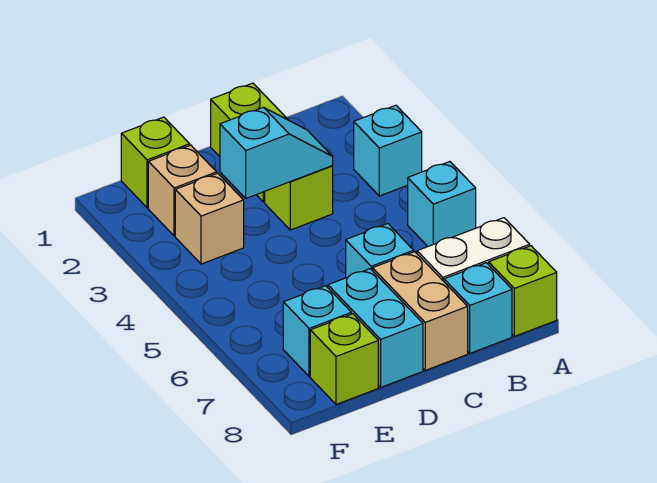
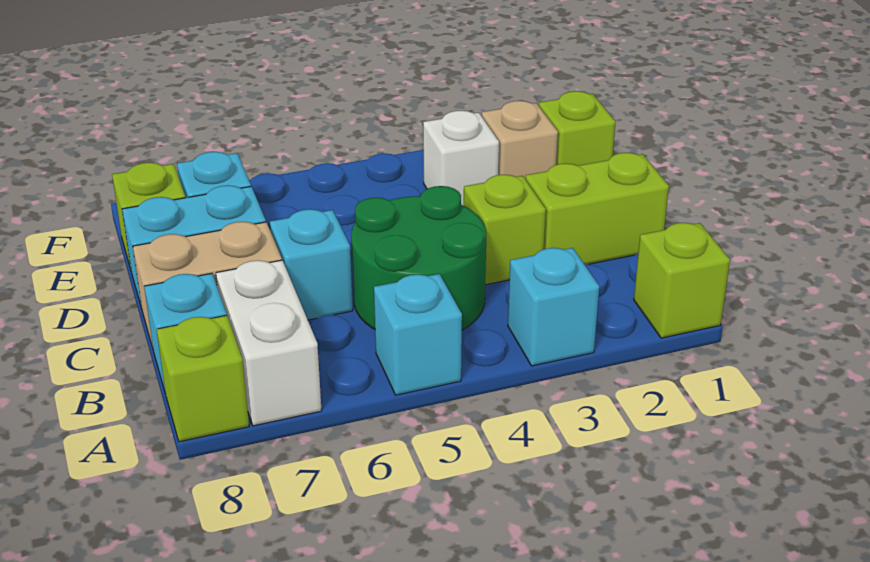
none -> lime 1x1 brick [634,223,730,338]
none -> green 2x2 round brick [351,186,487,330]
cyan 1x2 slope [220,107,333,198] -> none
tan 1x1 brick [175,173,244,264] -> white 1x1 brick [423,111,499,206]

